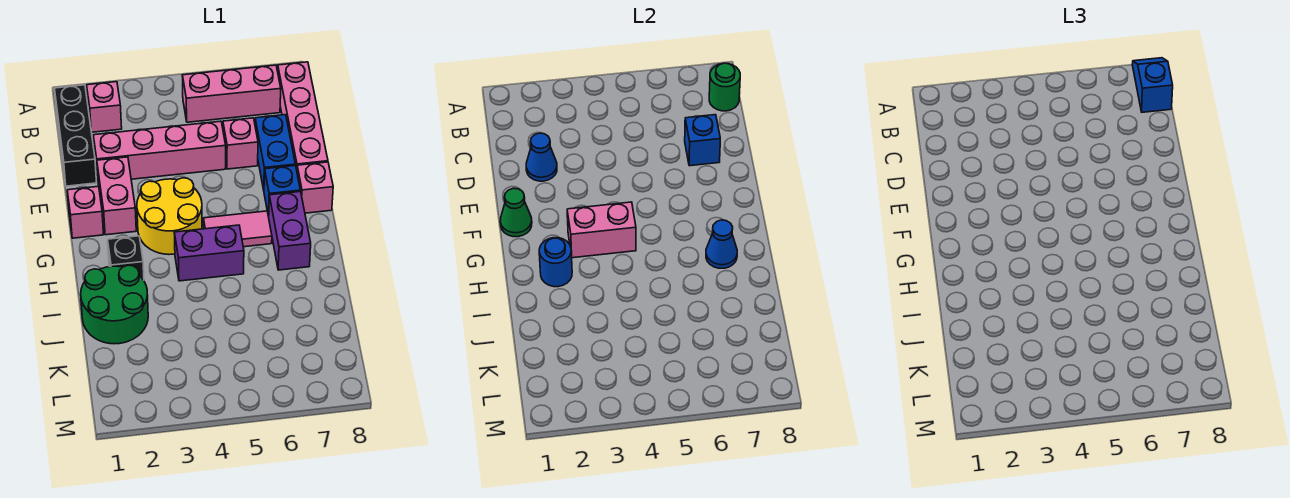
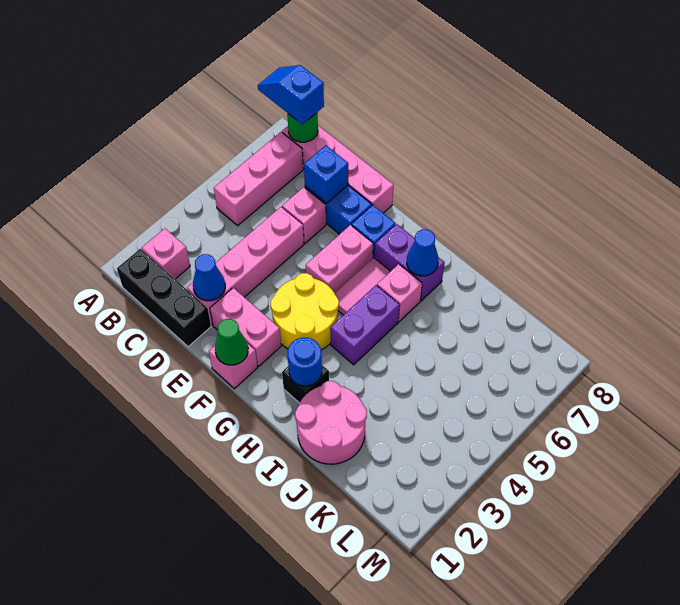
pink 1x1 brick [297,162,333,213] -> pink 1x1 brick moved to [377,264,422,322]
pink 1x2 brick [567,202,636,258] -> pink 1x2 brick moved to [306,225,373,293]
green 2x2 round brick [81,265,148,344] -> pink 2x2 round brick [295,381,367,464]

